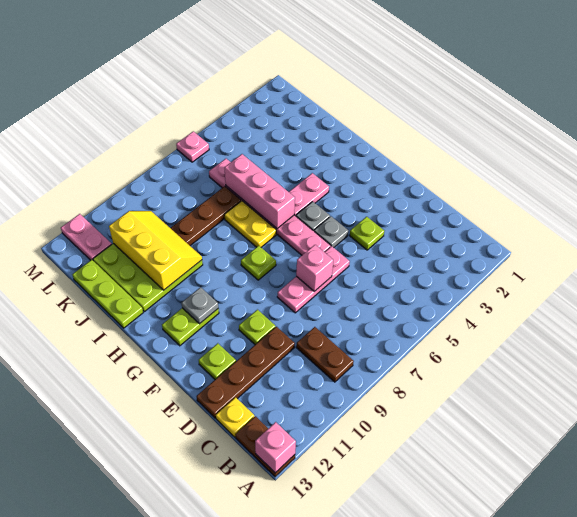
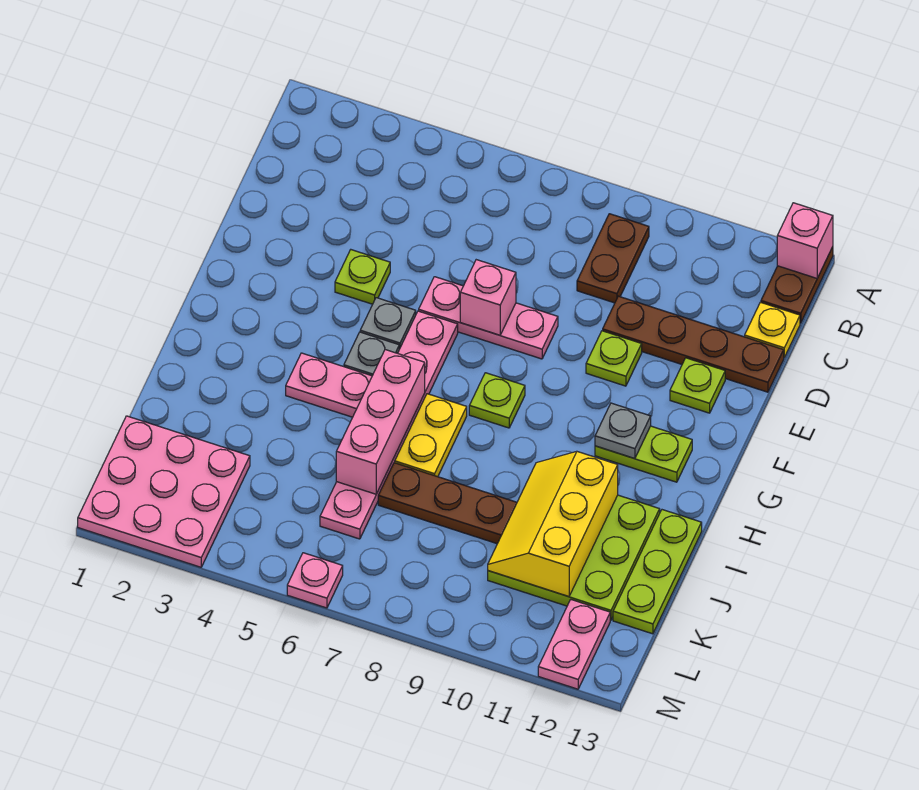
none -> pink 3x3 plate [78,416,250,567]

